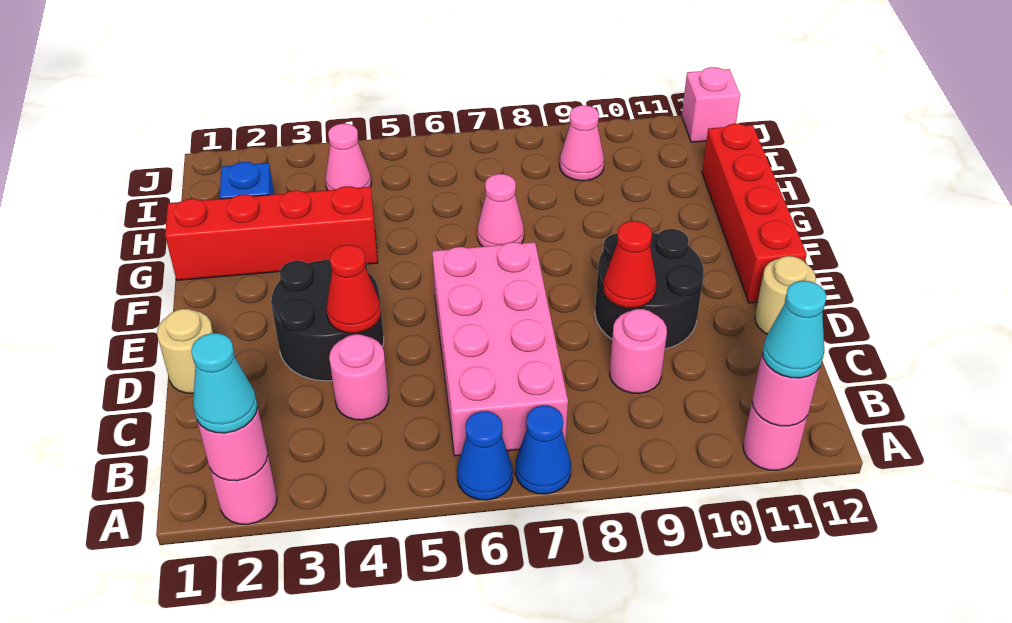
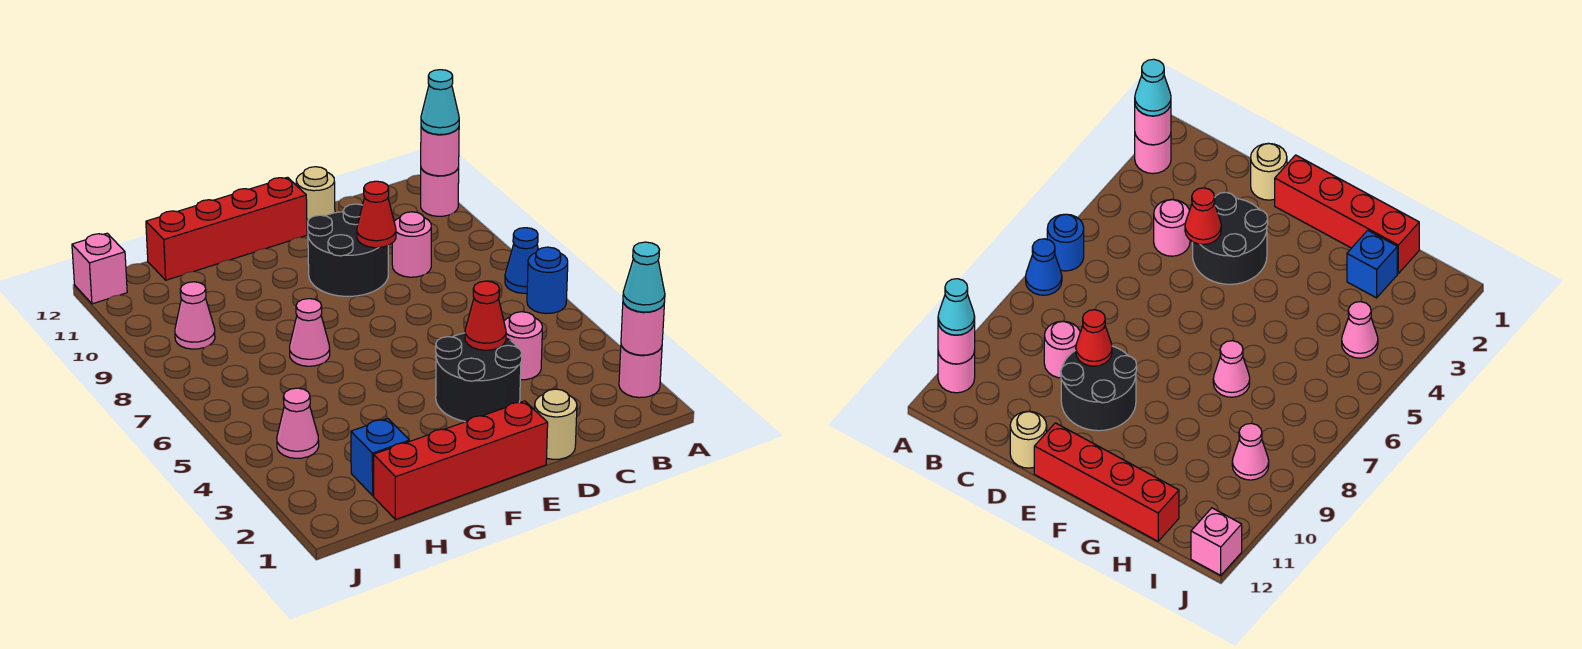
blue 1x1 cone [457,411,513,500] -> blue 1x1 round brick [527,247,568,314]
pink 2x4 brick [432,242,568,456] -> none
red 1x4 brick [165,186,378,280] -> red 1x4 brick turned to [374,401,548,520]

